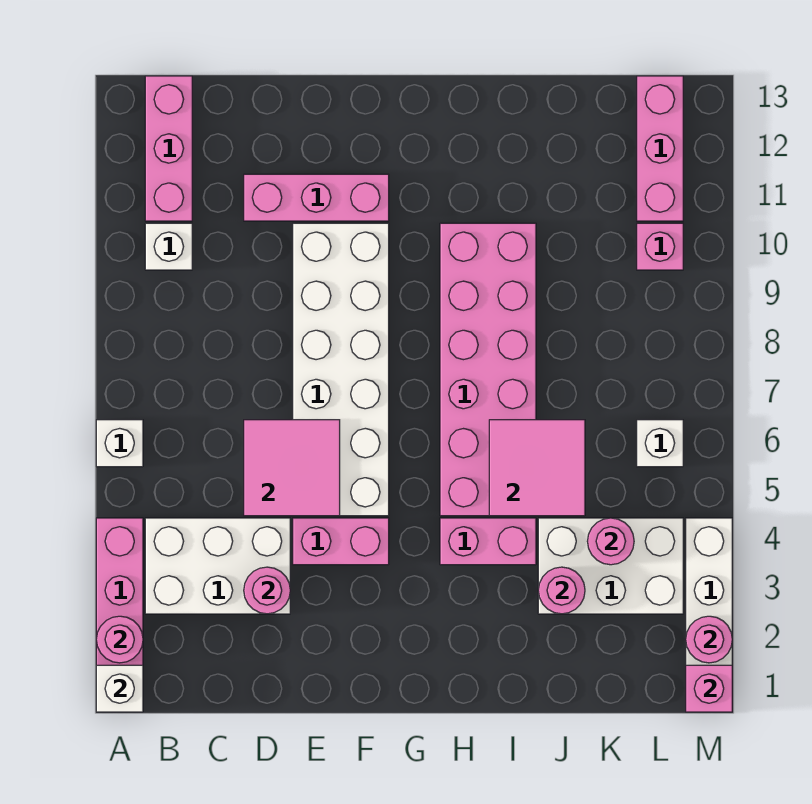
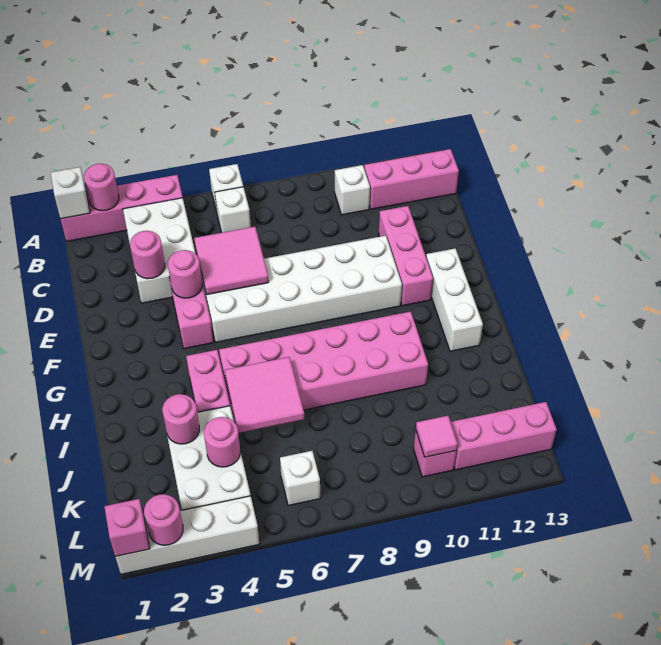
none -> white 1x1 brick [215,187,251,233]
none -> pink 1x1 round brick [168,250,203,298]
none -> white 1x3 brick [426,248,483,351]
none -> pink 1x1 tile [416,416,458,457]

